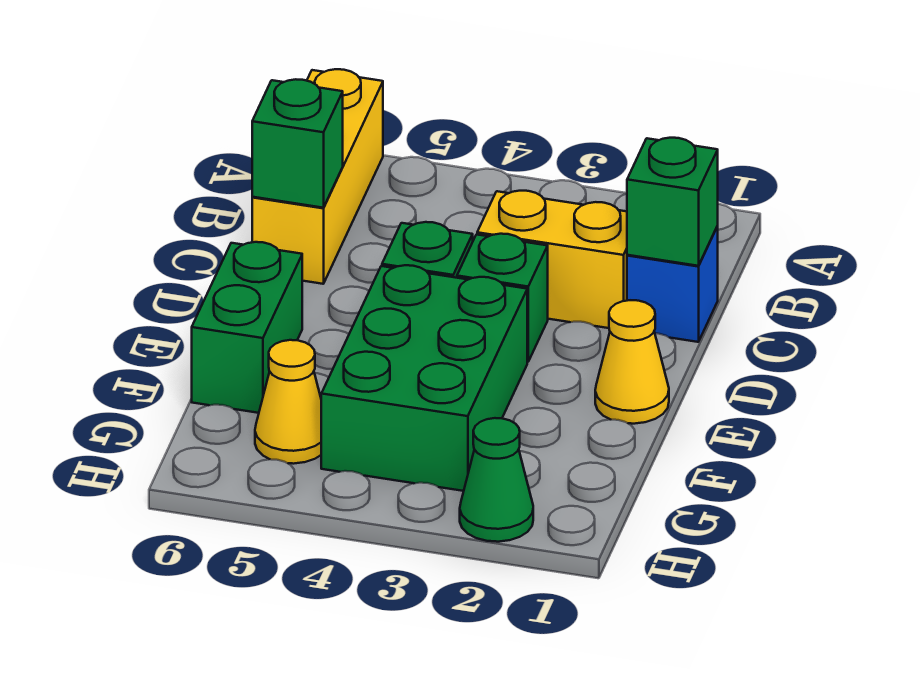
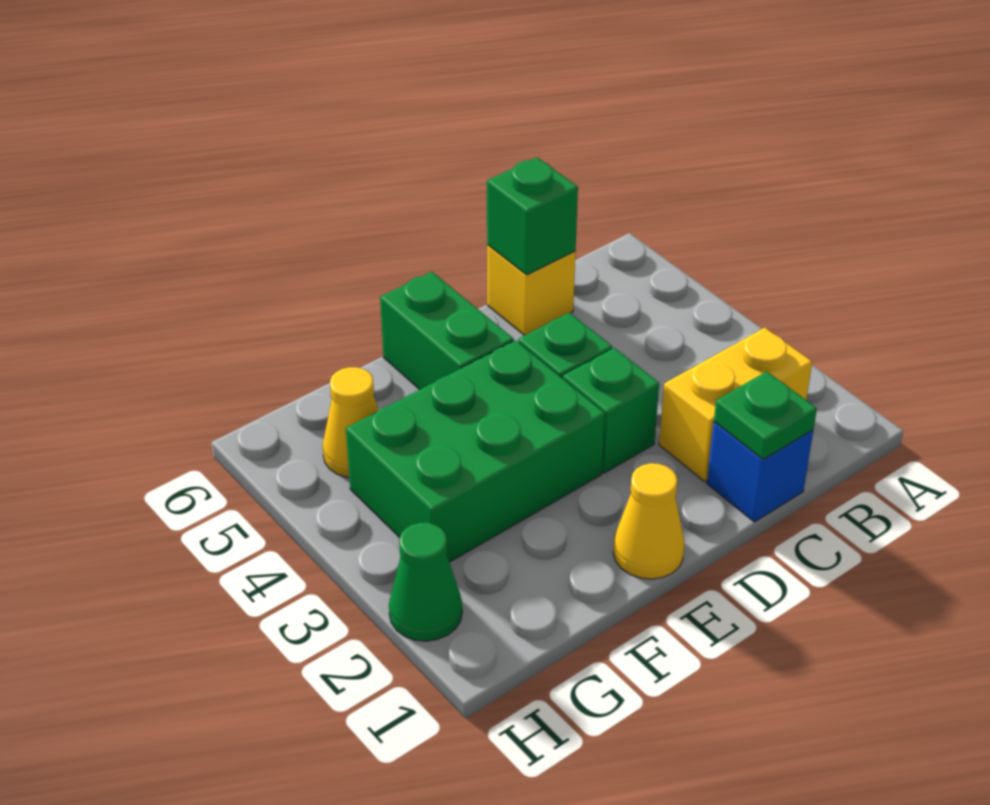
yellow 1x3 brick [252,69,383,284] -> yellow 1x1 brick [487,245,576,336]
green 1x1 brick [627,138,718,266] -> green 1x1 plate [714,371,817,460]
yellow 1x2 brick [477,191,627,328] -> yellow 1x2 brick turned to [659,328,812,482]
green 1x2 brick [192,242,302,413] -> green 1x2 brick turned to [380,272,514,390]

